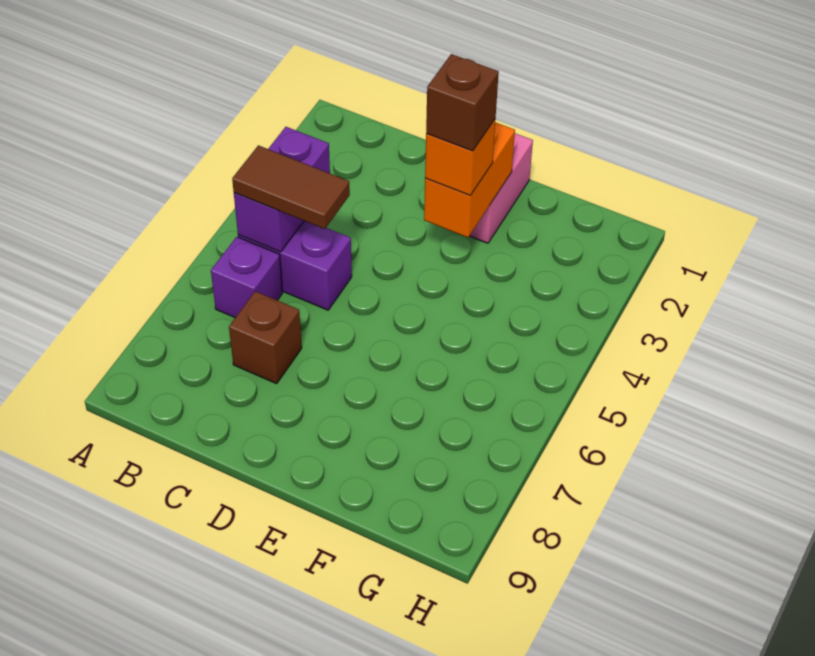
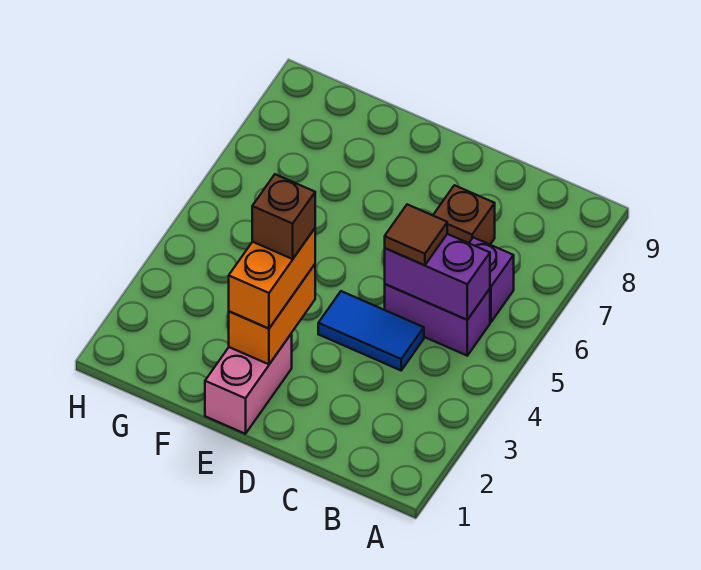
purple 1x2 brick [234,127,330,252] -> purple 1x2 brick turned to [385,234,490,320]
brown 1x2 tile [232,145,350,229] -> brown 1x1 tile [385,204,447,265]
none -> blue 1x2 tile [318,291,424,370]
orange 1x1 brick [425,120,495,195] -> orange 1x2 brick [229,229,315,329]

